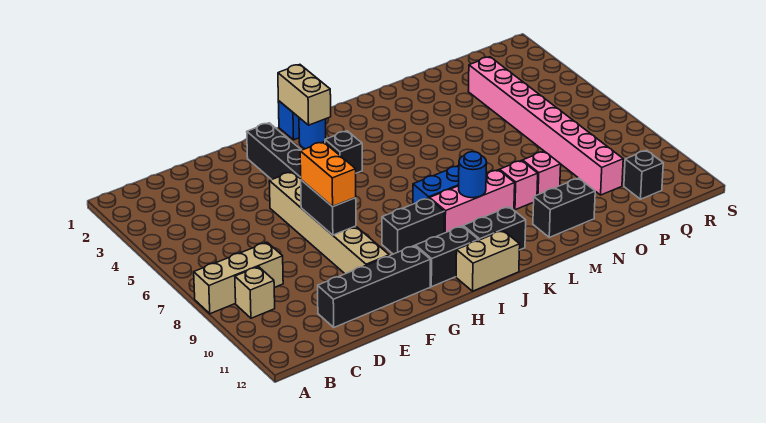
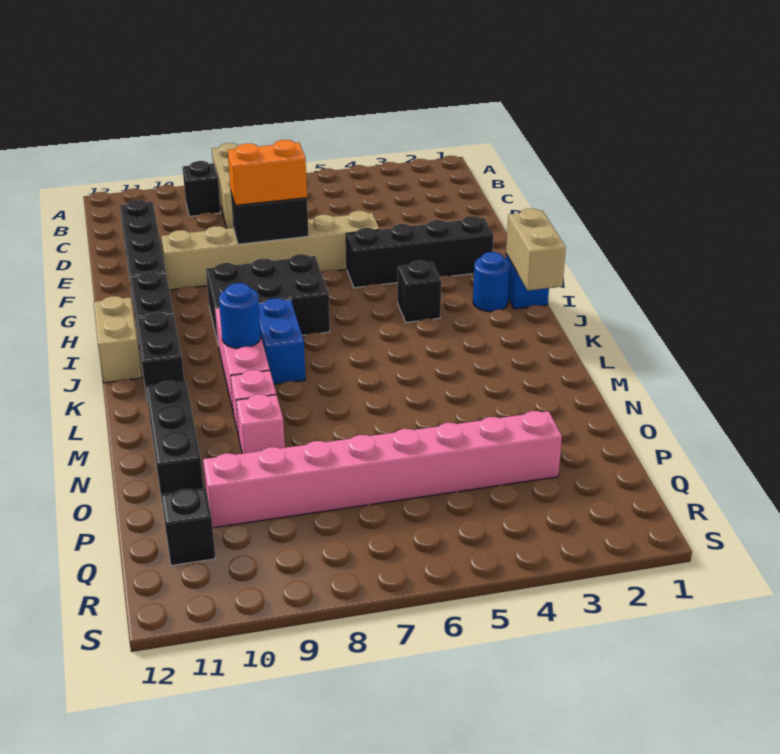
tan 1x1 brick [235,267,275,318] -> black 1x1 brick [183,161,221,216]
black 1x2 brick [382,198,444,254] -> black 2x3 brick [206,254,330,343]
tan 1x2 brick [278,65,331,125] -> tan 1x2 brick turned to [506,209,566,291]
black 1x2 brick [533,178,595,237] -> black 1x3 brick [146,381,203,505]

